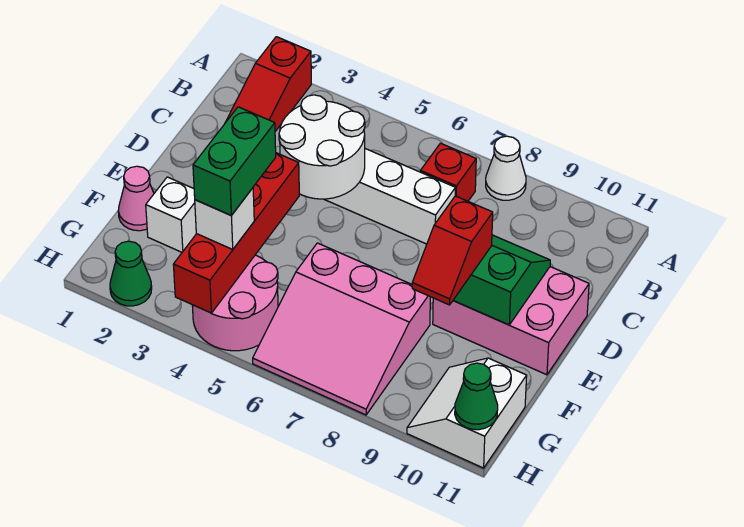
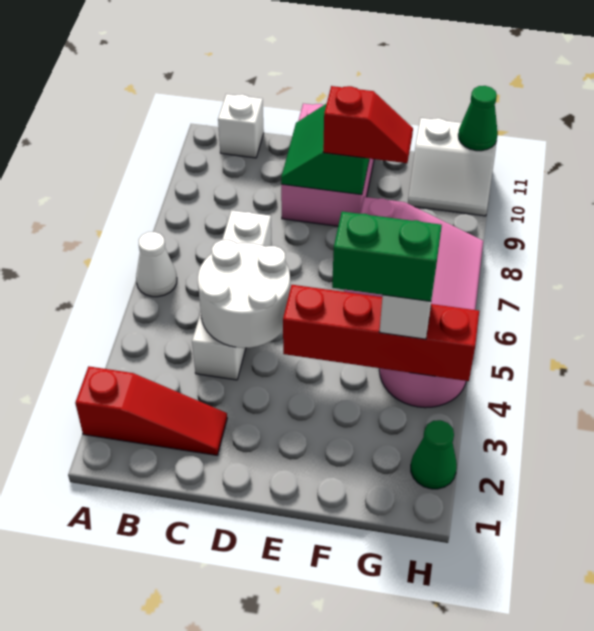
white 1x1 cone [486,136,526,200] -> white 1x1 cone moved to [136,232,177,297]
red 1x1 brick [420,143,476,201] -> none
pink 1x1 cone [118,166,154,231] -> none
white 1x1 brick [146,177,196,252] -> white 1x1 brick moved to [218,94,264,158]

